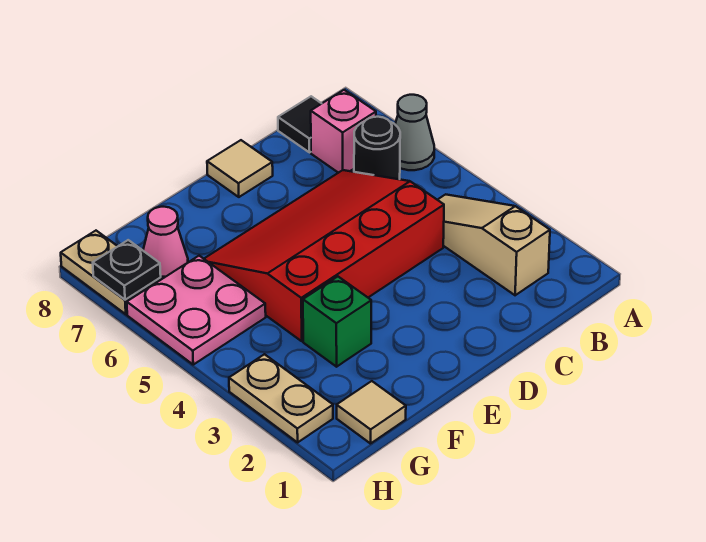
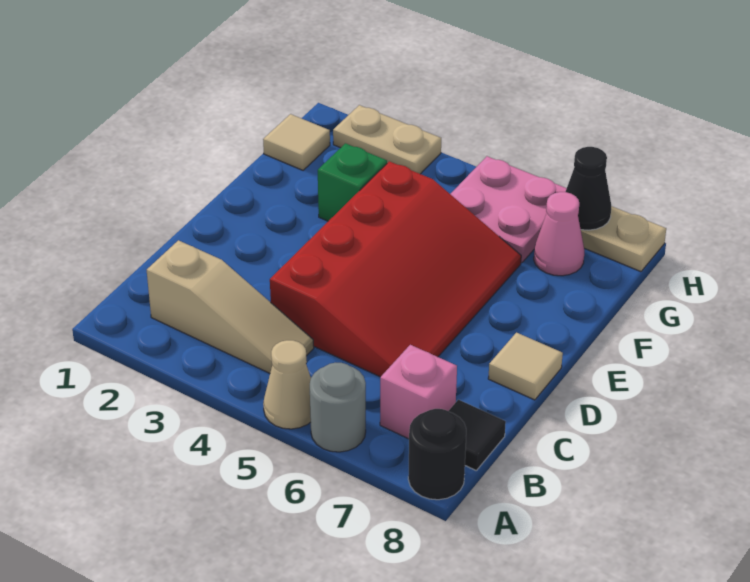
none -> tan 1x1 cone [263,340,311,429]
grey 1x1 cone [395,95,434,170] -> grey 1x1 round brick [310,363,366,452]
black 1x1 round brick [354,117,400,179] -> black 1x1 round brick moved to [408,409,466,500]
black 1x1 plate [93,240,161,300] -> black 1x1 cone [566,147,611,230]

